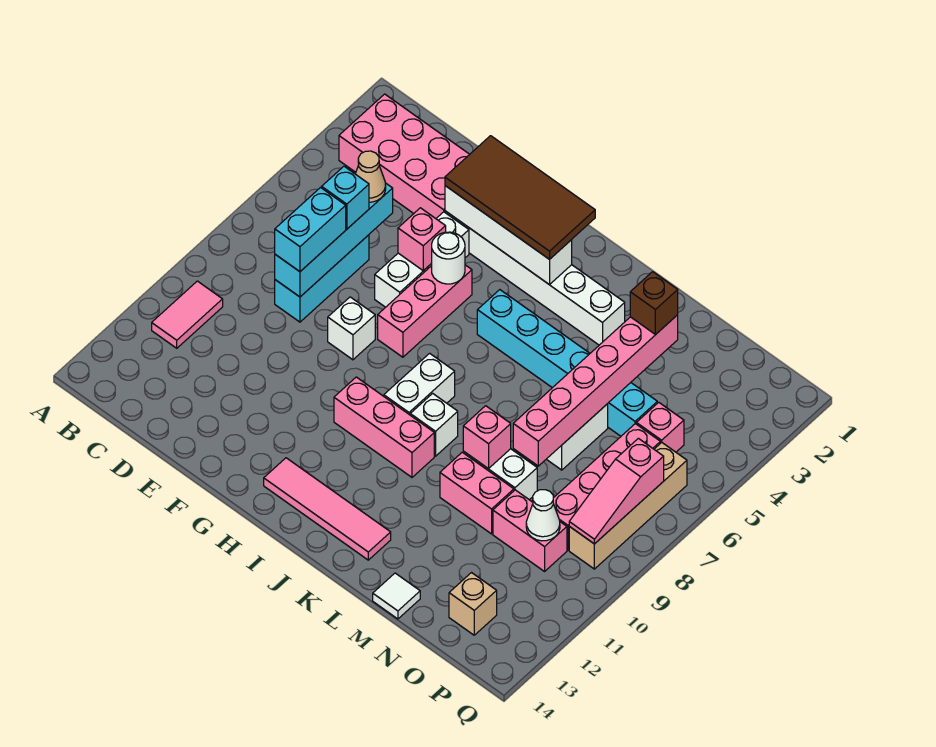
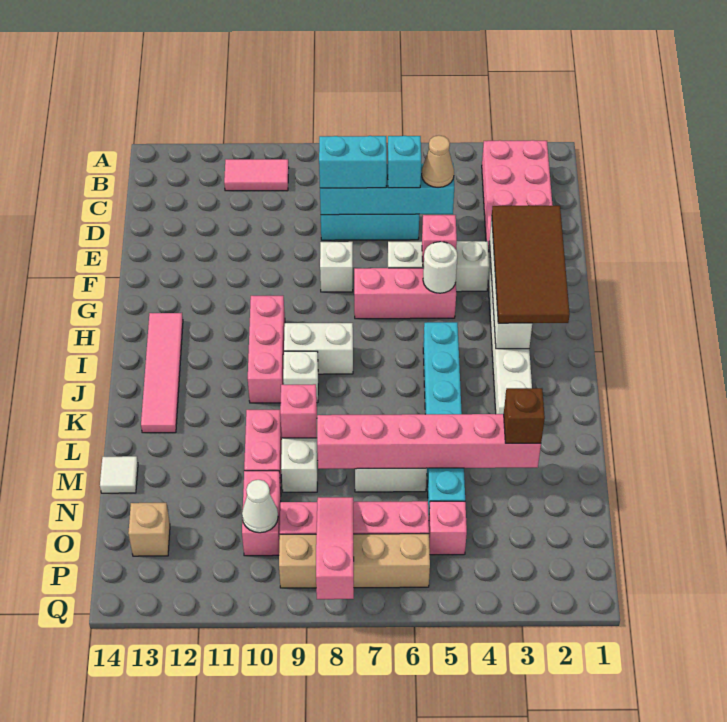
pink 1x3 slope [569,438,664,544] -> pink 1x3 slope turned to [316,497,354,599]

